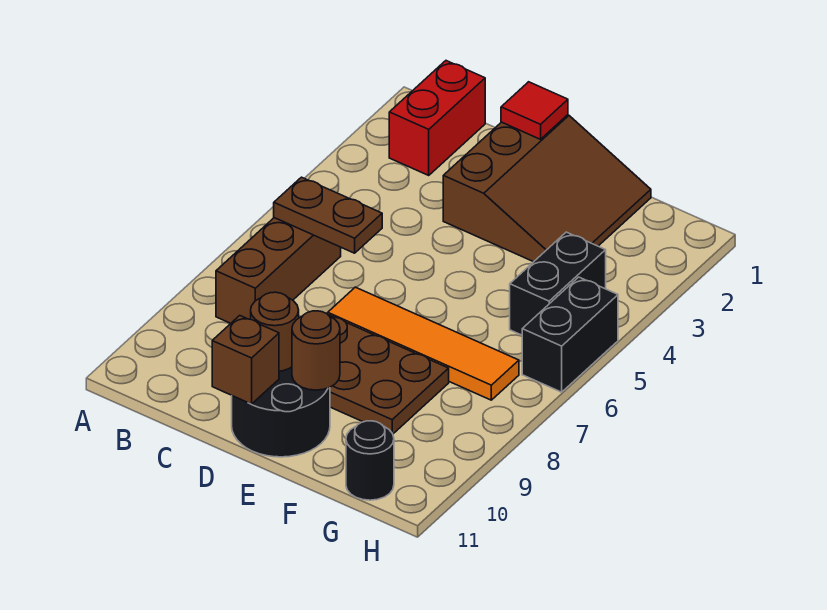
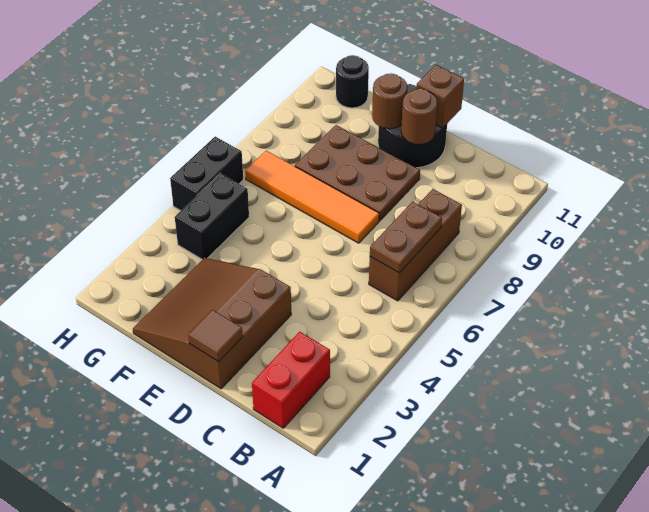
brown 1x2 plate [274,177,382,253] -> brown 1x2 plate turned to [370,202,442,273]
red 1x1 tile [501,82,568,139] -> brown 1x1 tile [188,310,242,362]

